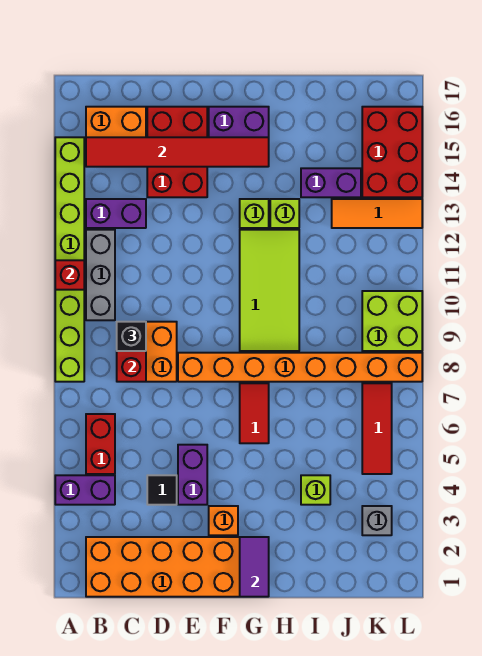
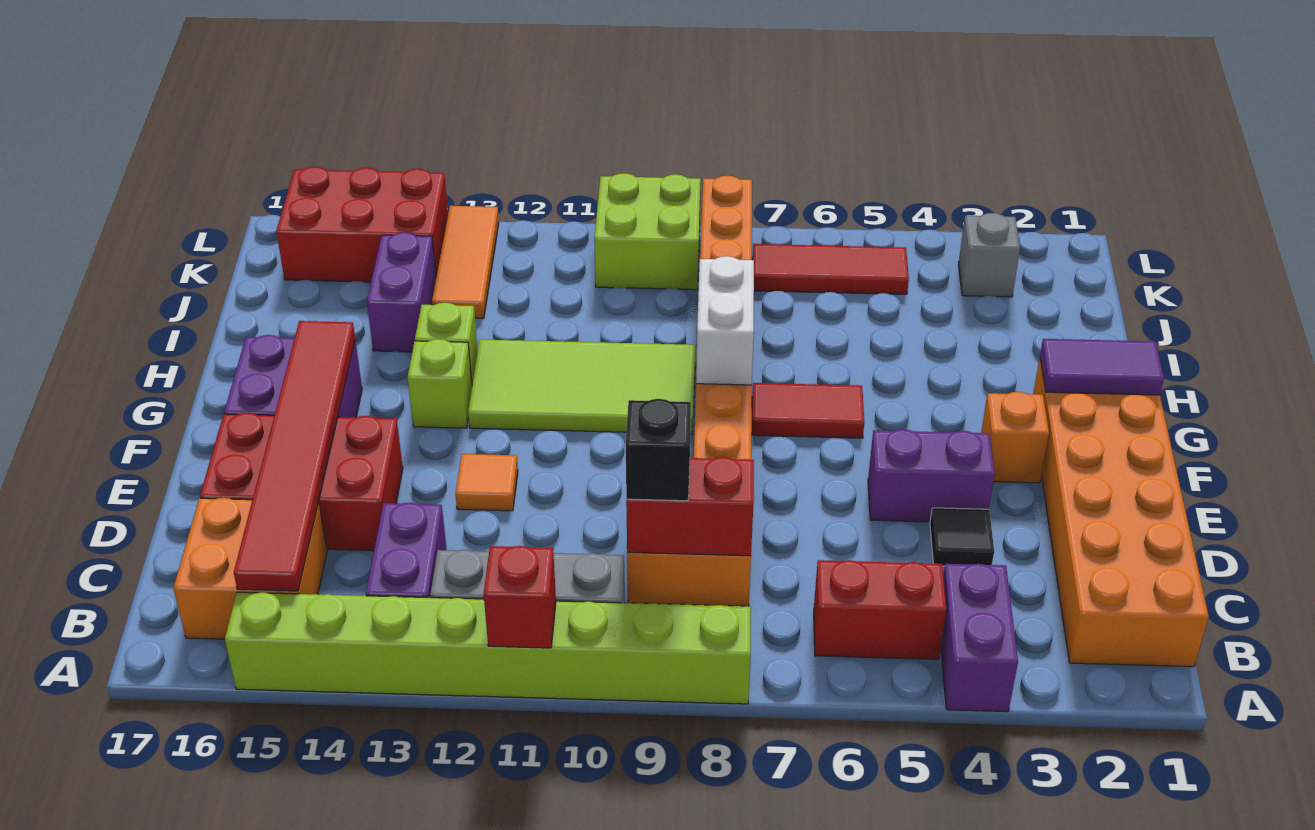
none -> orange 1x1 tile [455,454,518,511]
none -> white 1x2 brick [696,256,754,385]
lime 1x1 brick [301,475,330,505] -> none

